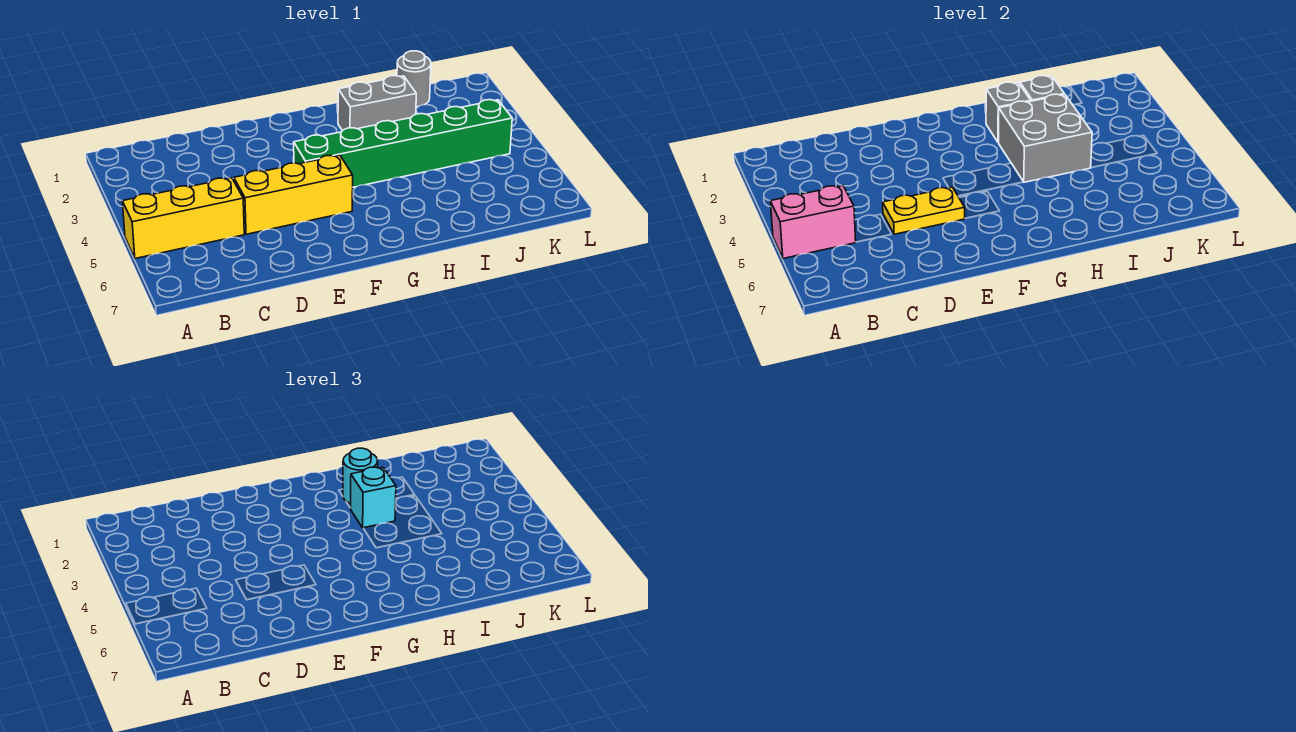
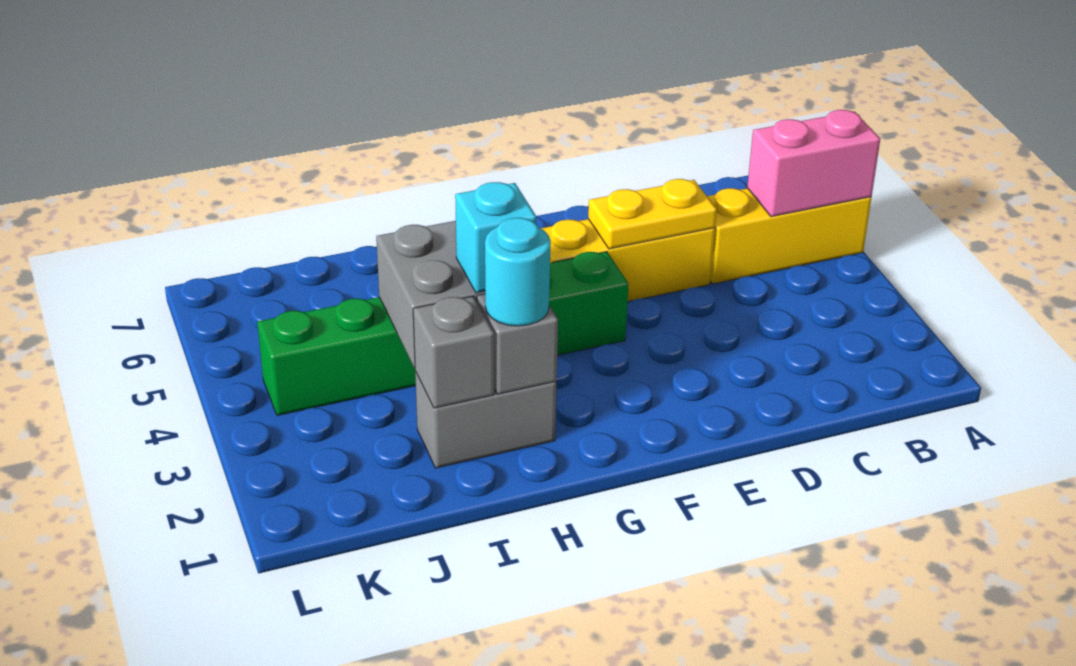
grey 1x1 round brick [397,51,431,107] -> none

